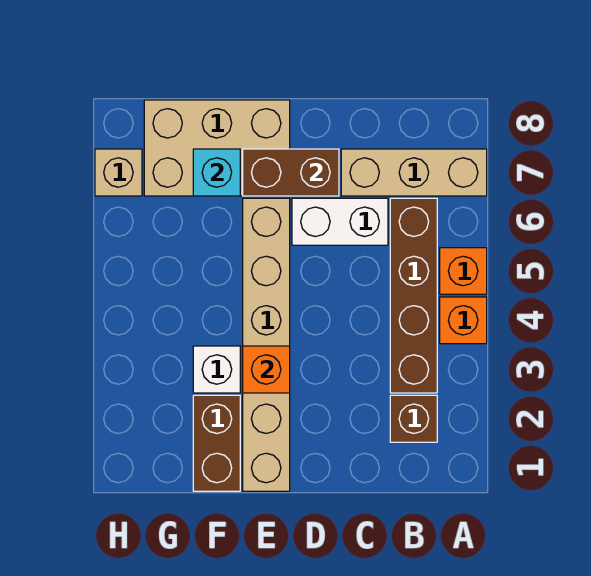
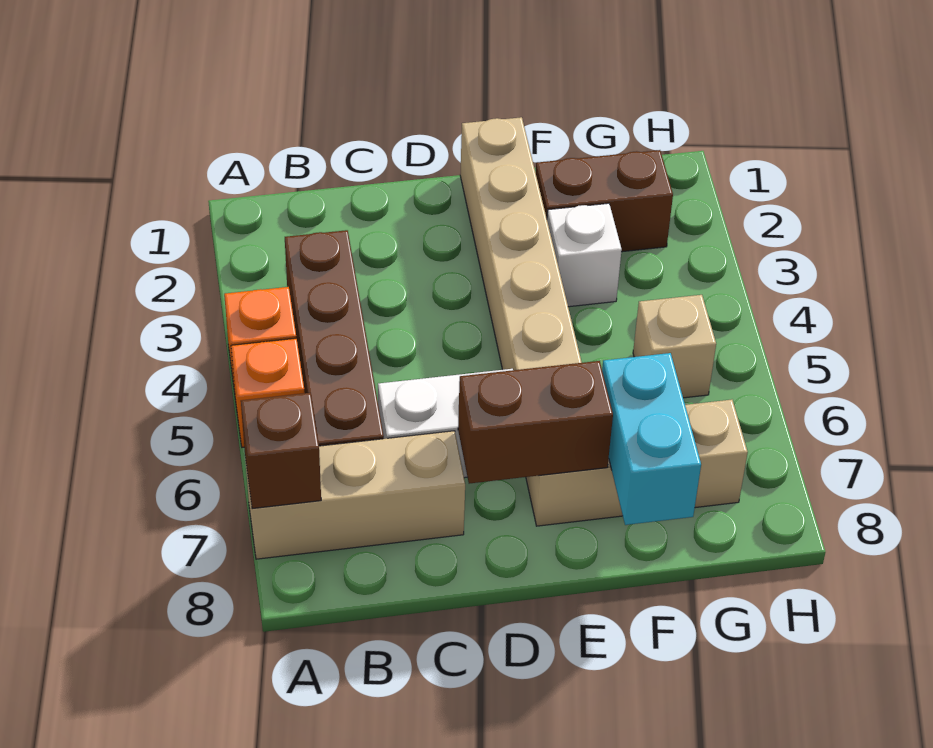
brown 1x1 brick [390,395,437,442] -> brown 1x1 brick moved to [241,393,321,509]
orange 1x1 brick [243,346,290,393] -> none
tan 2x3 brick [144,100,290,196] -> tan 1x3 brick [526,400,748,526]
brown 1x2 brick [193,395,240,491] -> brown 1x2 brick turned to [536,150,673,252]
cyan 1x1 brick [193,149,240,196] -> cyan 1x2 brick [602,353,701,525]
tan 1x1 brick [95,149,142,196] -> tan 1x1 brick moved to [633,295,716,398]

